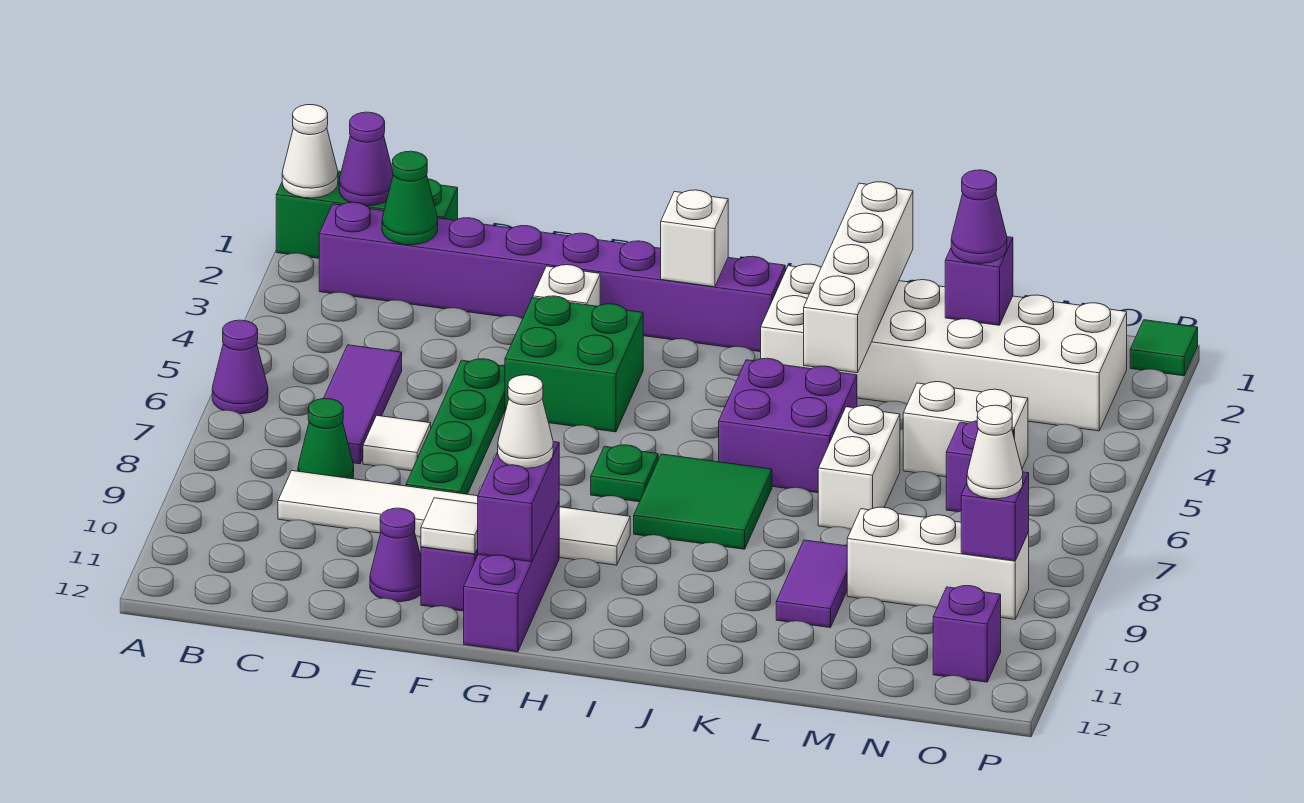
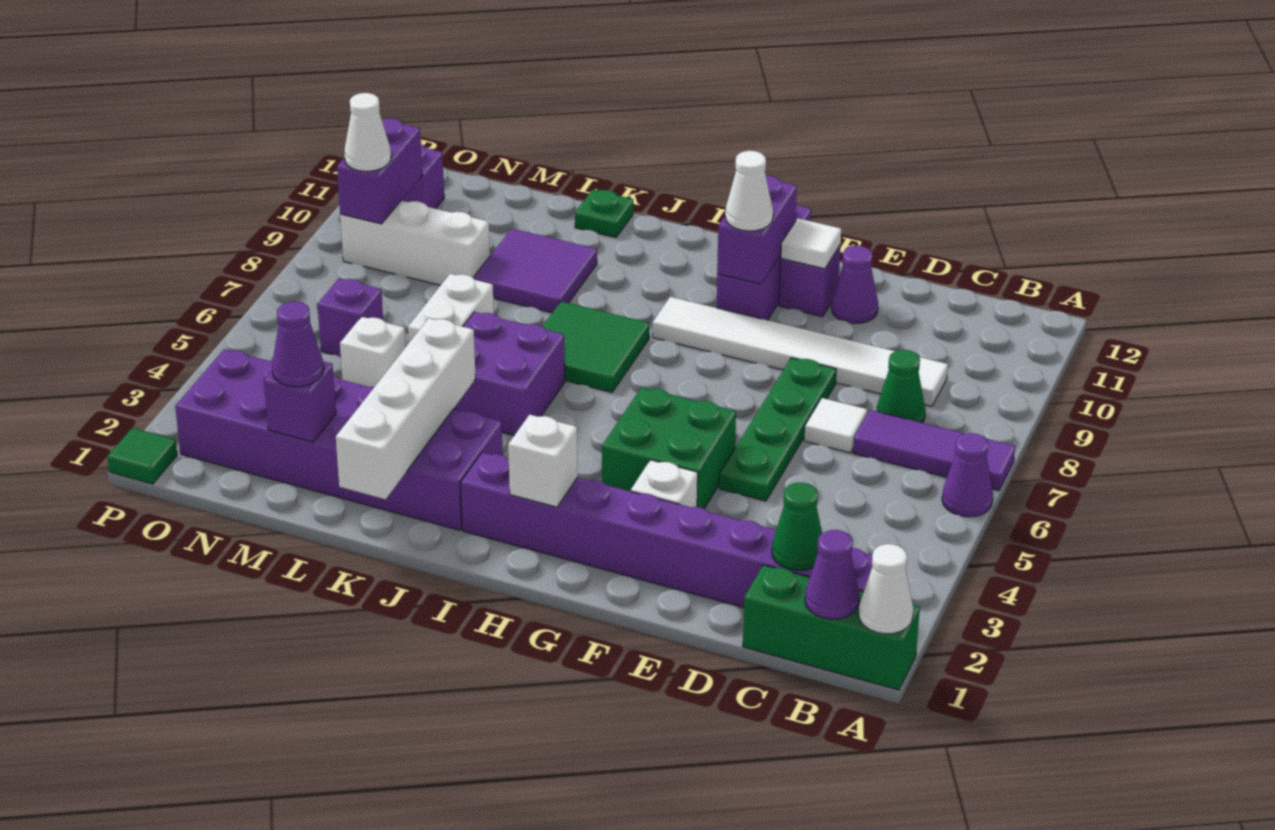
purple 1x3 tile [324,345,402,464] -> purple 1x3 tile turned to [853,410,1015,490]
green 1x1 plate [591,445,658,502] -> green 1x1 plate moved to [575,190,633,237]
white 2x6 brick [761,264,1127,431] -> purple 2x6 brick [175,349,503,530]
purple 1x2 tile [776,540,847,628] -> purple 2x2 tile [473,229,597,313]
white 1x2 brick [903,382,1028,477] -> white 1x1 brick [340,317,406,387]
purple 1x1 brick [961,472,1029,561] -> purple 1x2 brick [337,118,422,224]

